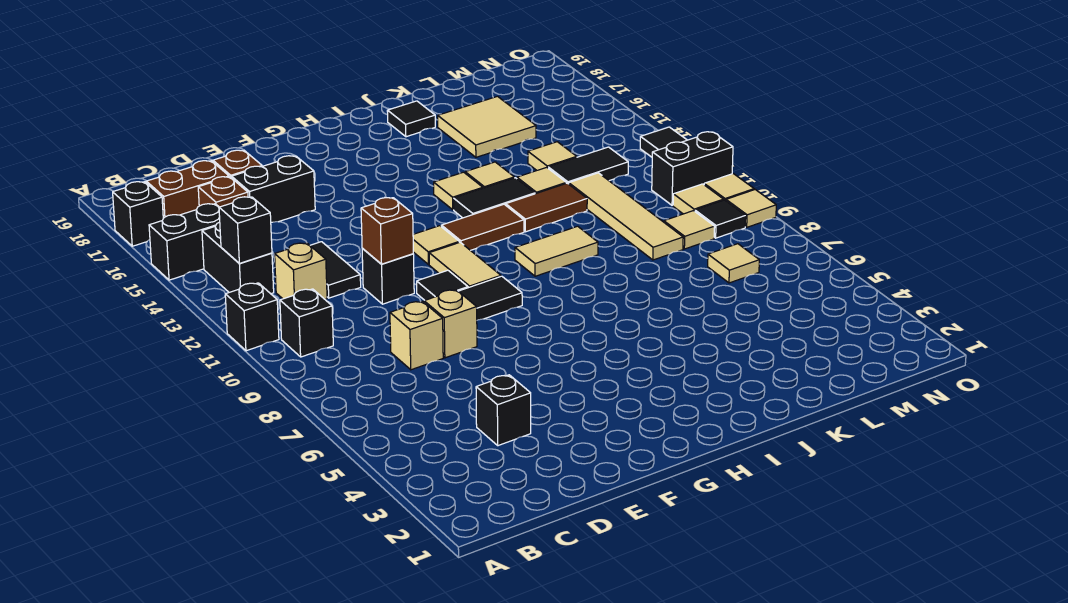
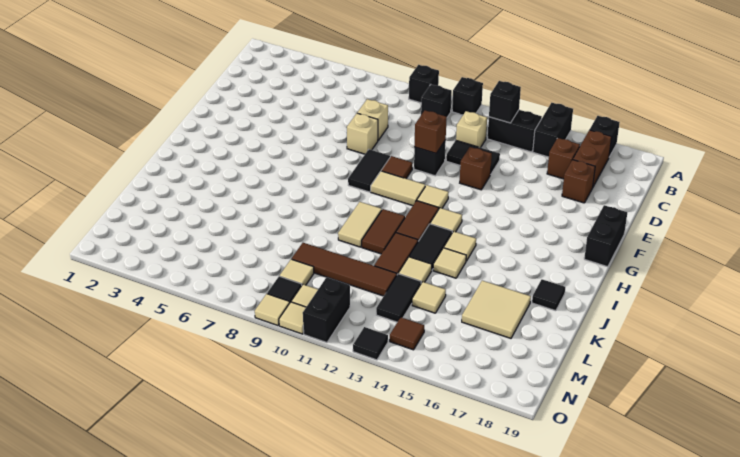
black 1x1 brick [476,375,531,446] -> black 1x1 brick moved to [409,65,439,103]
black 1x2 brick [232,156,315,222] -> black 1x2 brick moved to [584,205,627,267]
none -> brown 1x1 brick [460,147,492,190]
black 1x1 tile [417,270,468,300] -> brown 1x1 tile [381,156,413,178]
none -> brown 1x2 tile [362,209,405,254]
tan 1x4 tile [569,173,683,260] -> brown 1x4 tile [292,243,397,296]
tan 1x1 tile [708,244,759,283] -> tan 1x1 tile moved to [430,208,462,232]
none -> brown 1x1 tile [390,317,424,350]

